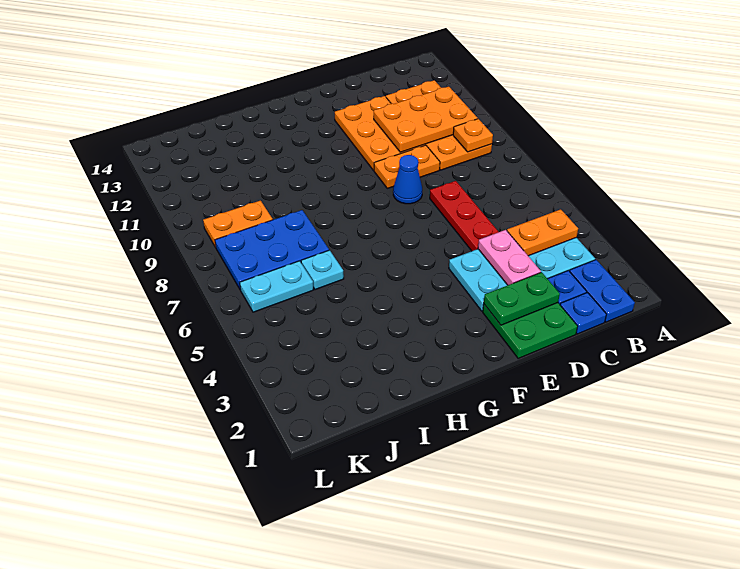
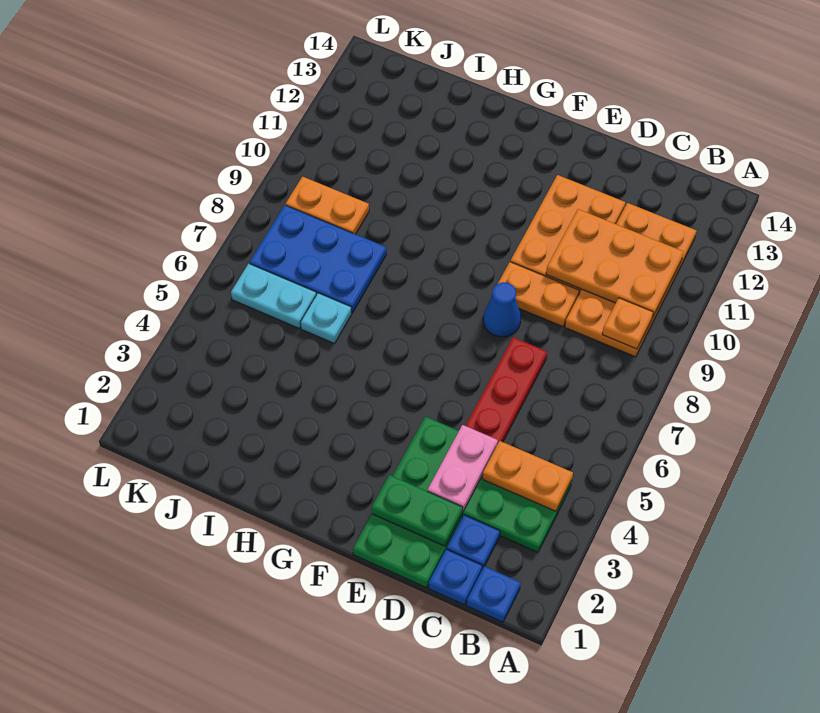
blue 1x2 plate [570,260,635,322] -> blue 1x1 plate [467,566,521,622]
cyan 2x4 plate [449,238,595,311] -> green 2x4 plate [393,416,572,552]

